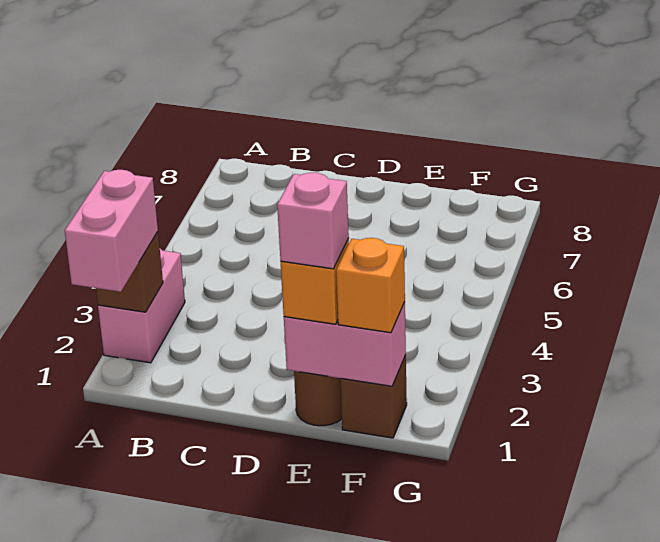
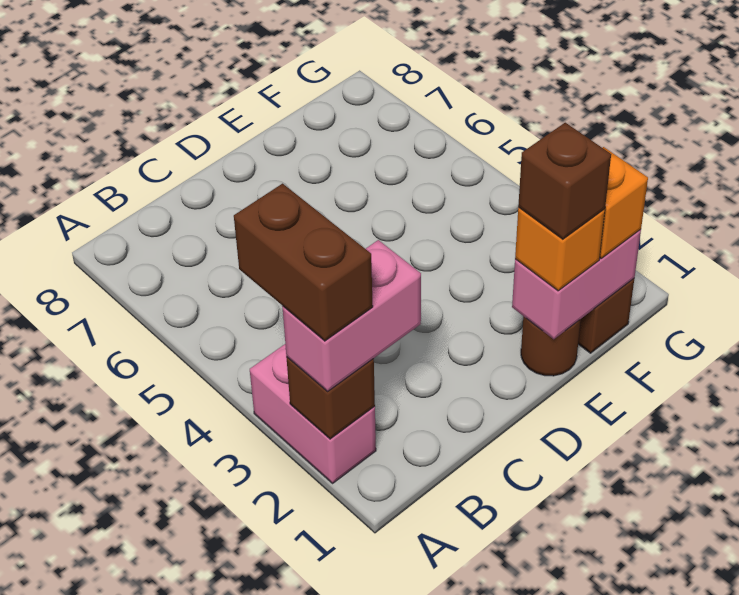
pink 1x2 brick [65,170,158,292] -> pink 1x2 brick turned to [282,240,421,391]
none -> brown 1x2 brick [234,184,373,341]
pink 1x1 brick [277,173,349,269] -> brown 1x1 brick [518,123,611,239]

